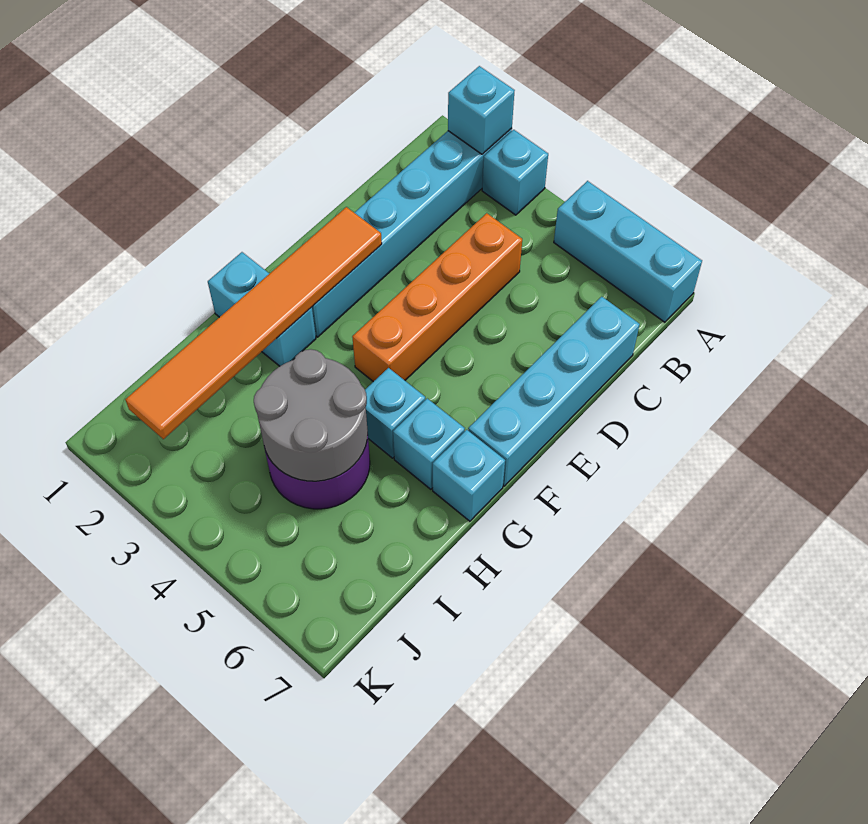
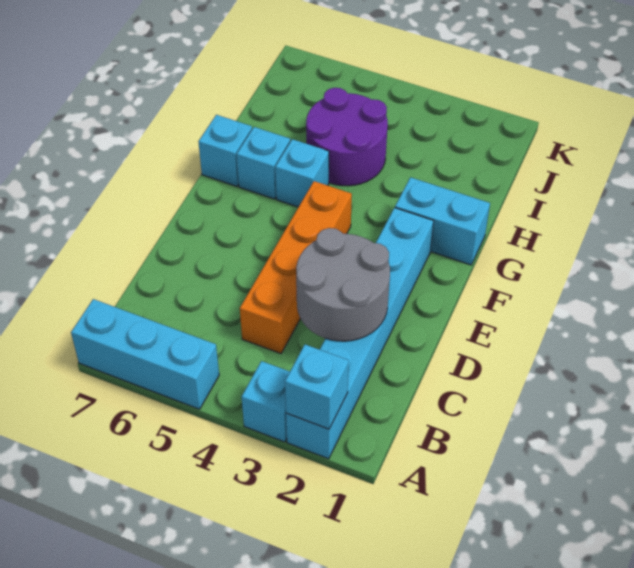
cyan 1x4 brick [468,297,640,486] -> none
orange 1x6 tile [125,207,382,439] -> none
grey 2x2 round brick [254,349,368,481] -> grey 2x2 round brick moved to [296,228,390,341]

